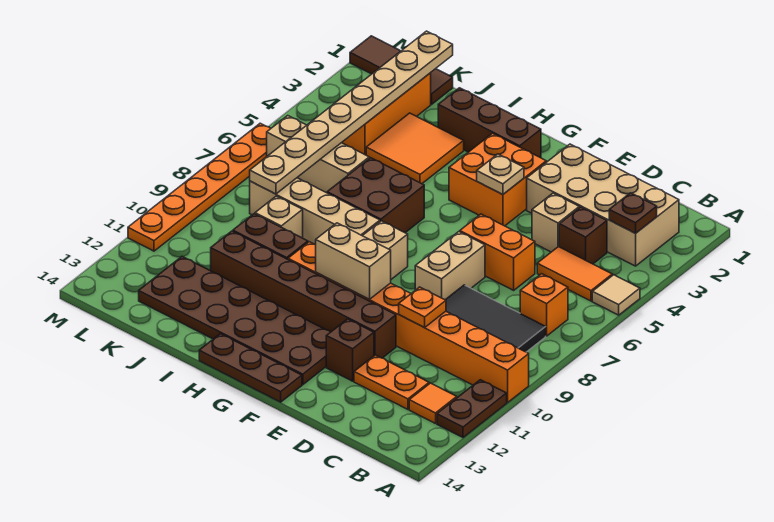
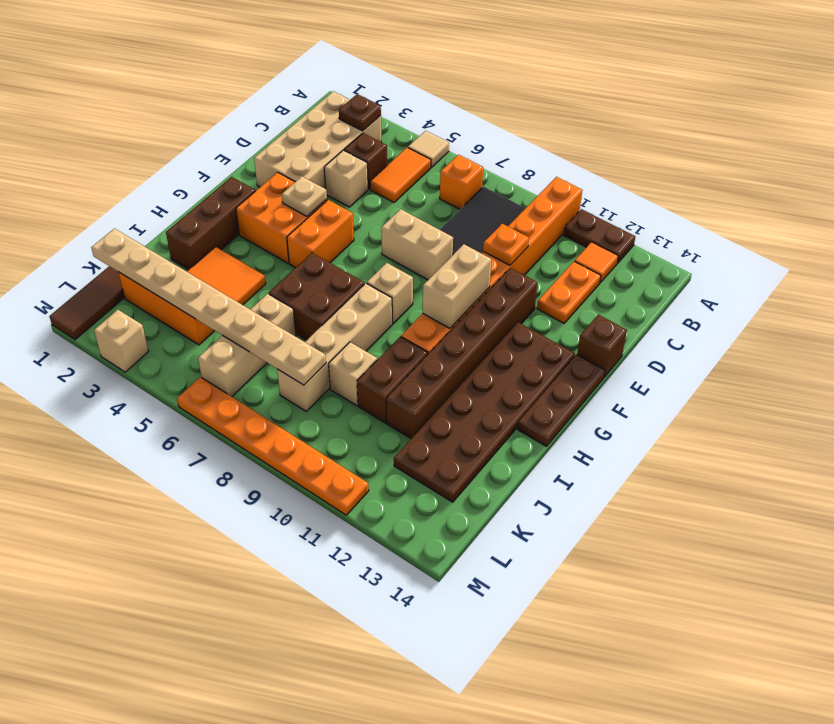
orange 1x2 brick [460,214,535,290] -> orange 1x2 brick moved to [287,200,354,268]
brown 1x1 brick [326,319,374,381] -> brown 1x1 brick moved to [577,315,627,377]
none -> tan 1x1 brick [94,310,149,372]

